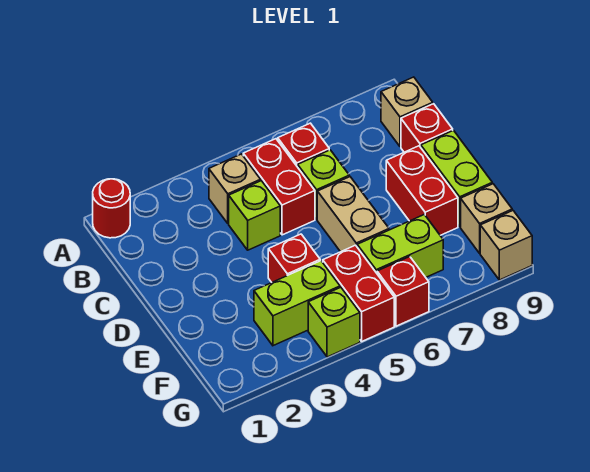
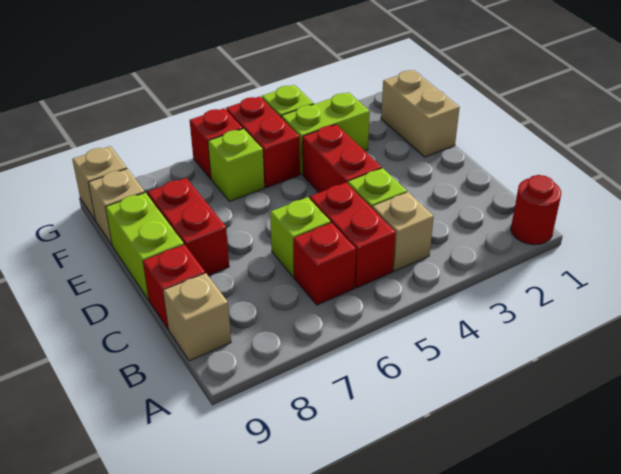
tan 1x2 brick [317,177,389,252] -> tan 1x2 brick moved to [381,70,460,157]
red 1x1 brick [268,234,320,282] -> red 1x2 brick [302,124,382,193]
lime 1x2 brick [357,215,443,277] -> lime 1x1 brick [208,129,264,201]

